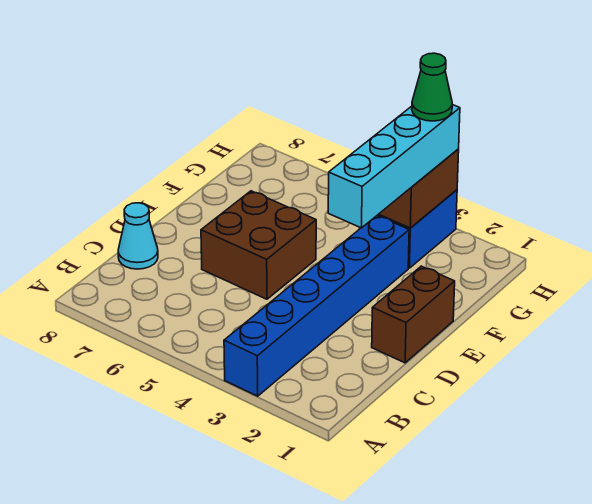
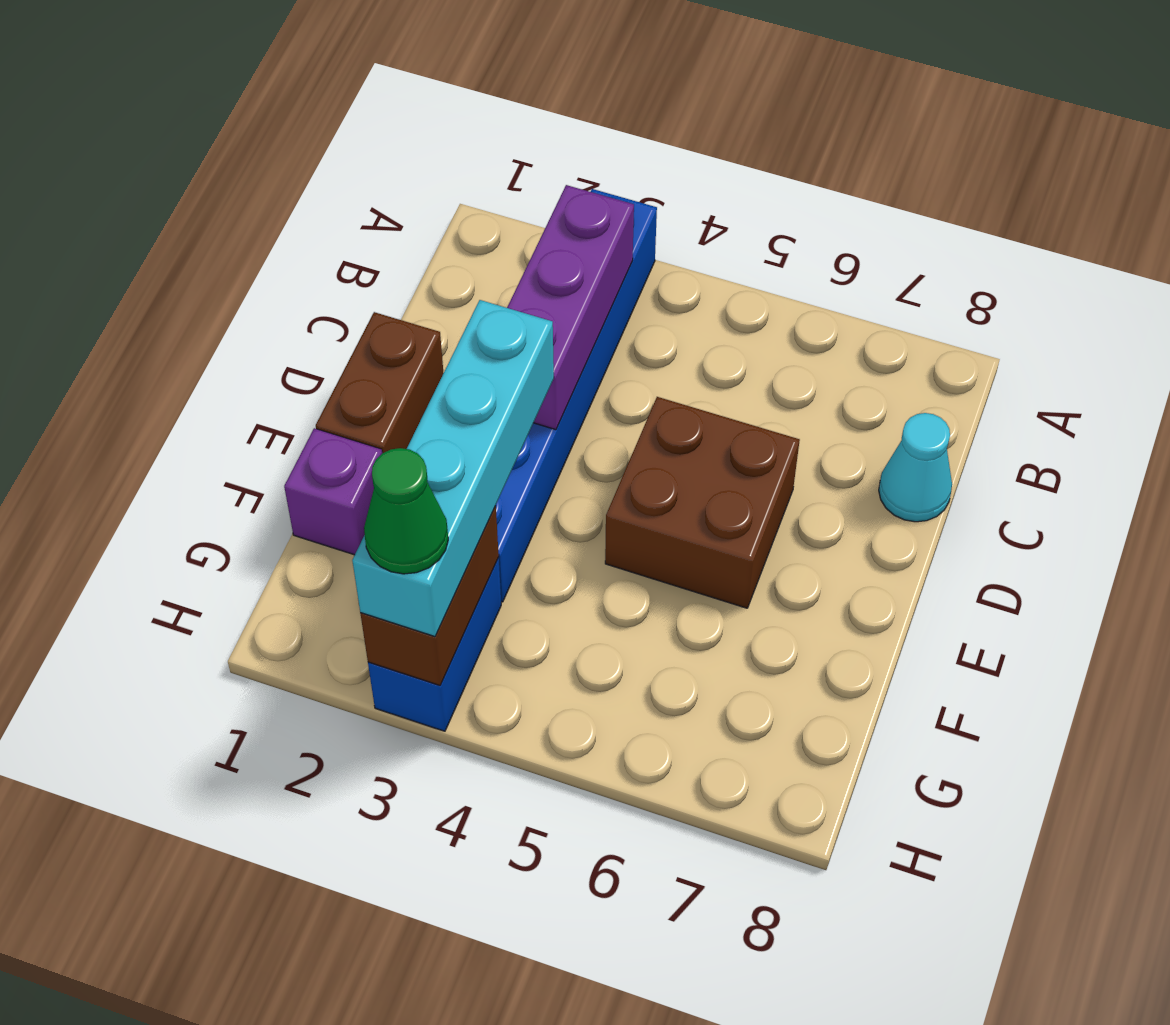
none -> purple 1x3 brick [507,185,634,430]
none -> purple 1x1 brick [284,428,382,555]

